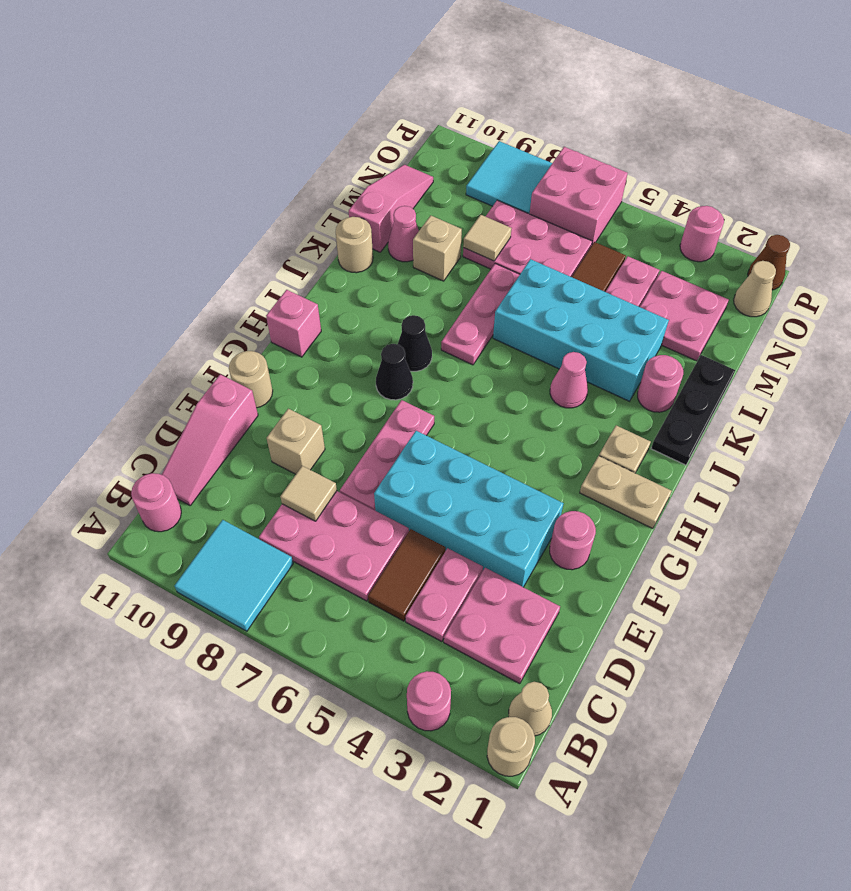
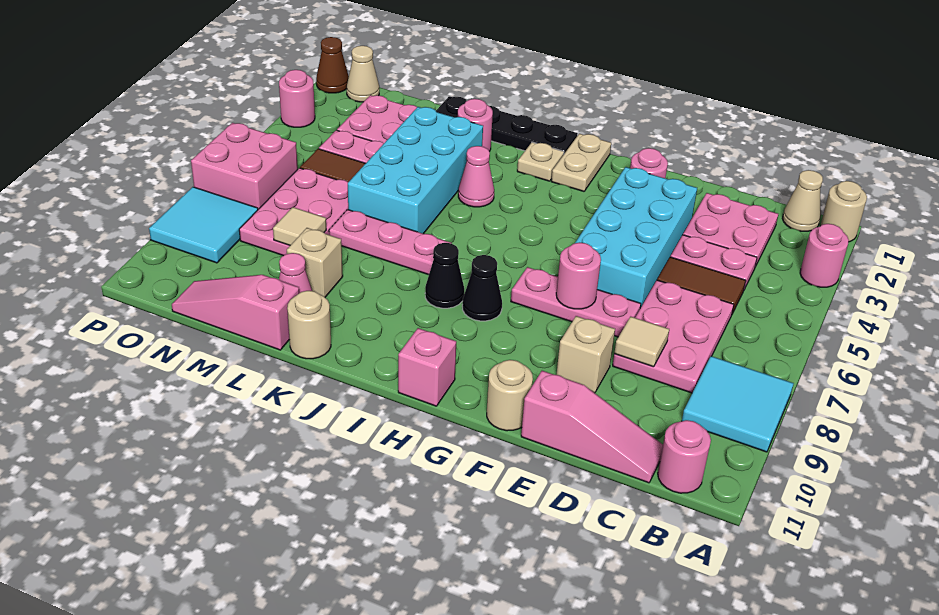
none -> pink 1x1 round brick [556,243,601,309]
black 1x3 plate [651,355,735,465] -> black 1x4 plate [436,96,578,153]

